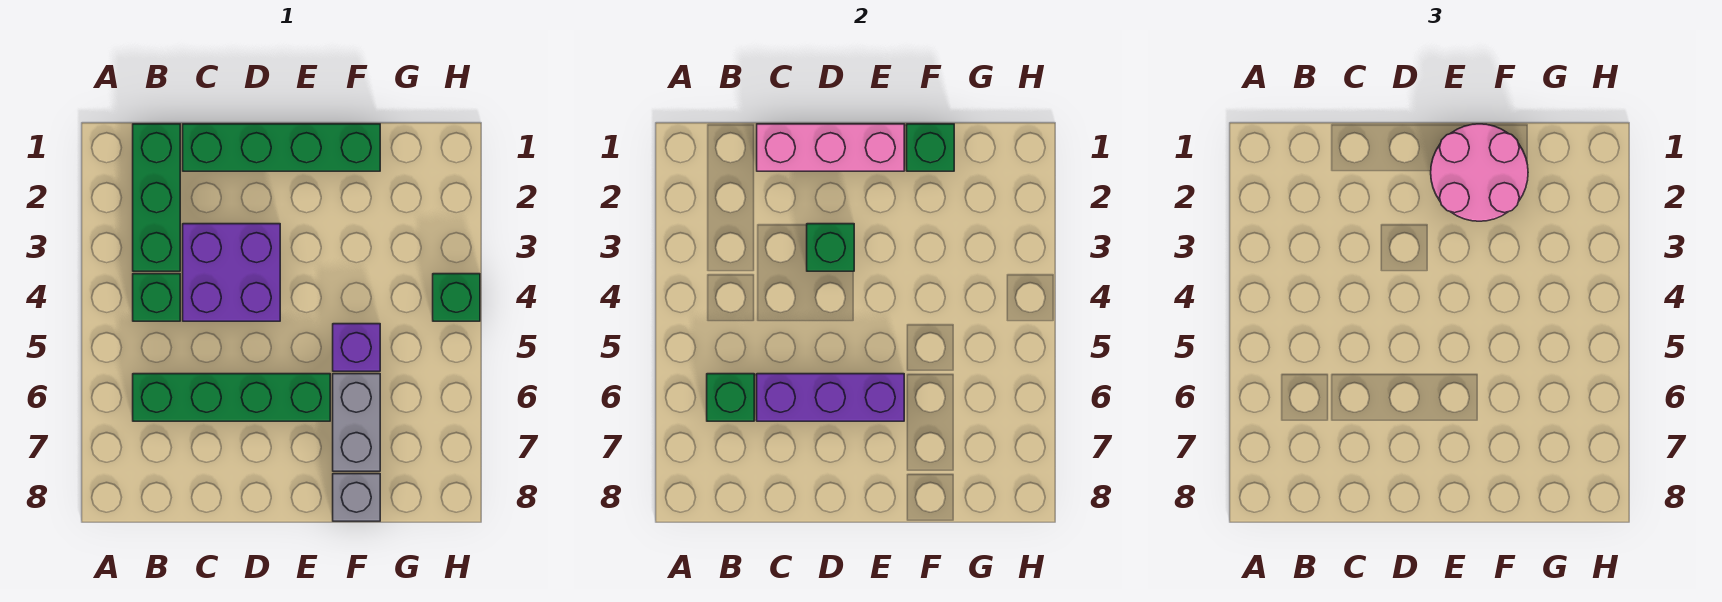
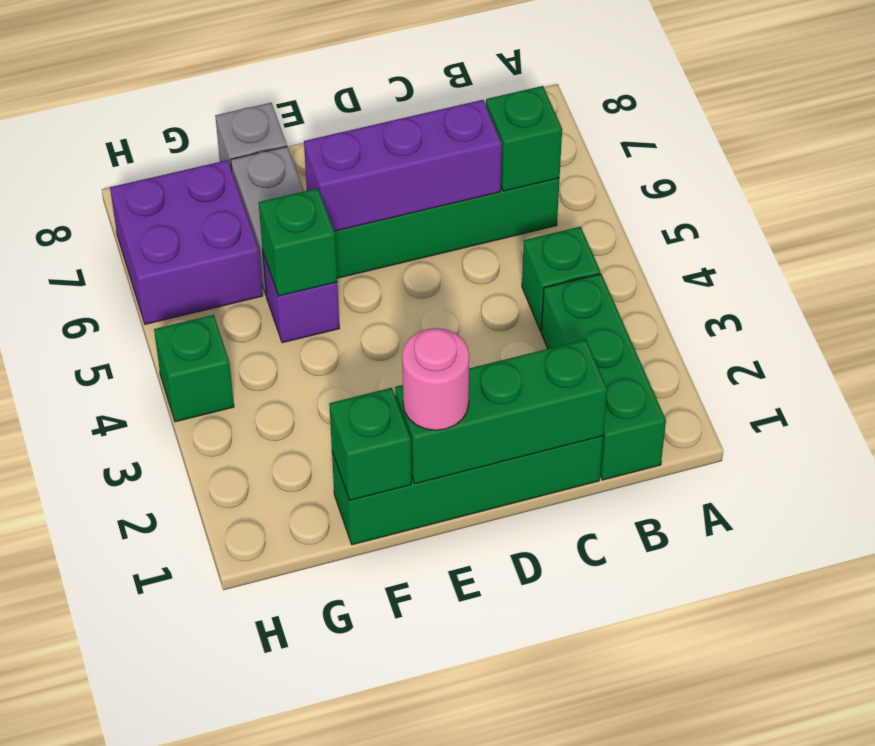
pink 1x3 brick [757,124,904,171] -> green 1x3 brick [395,340,607,484]
purple 2x2 brick [183,224,280,321] -> purple 2x2 brick moved to [110,160,263,324]
green 1x1 brick [807,224,854,271] -> green 1x1 brick moved to [259,188,337,296]
pink 2x2 round brick [1431,124,1528,221] -> pink 1x1 round brick [402,328,469,430]

